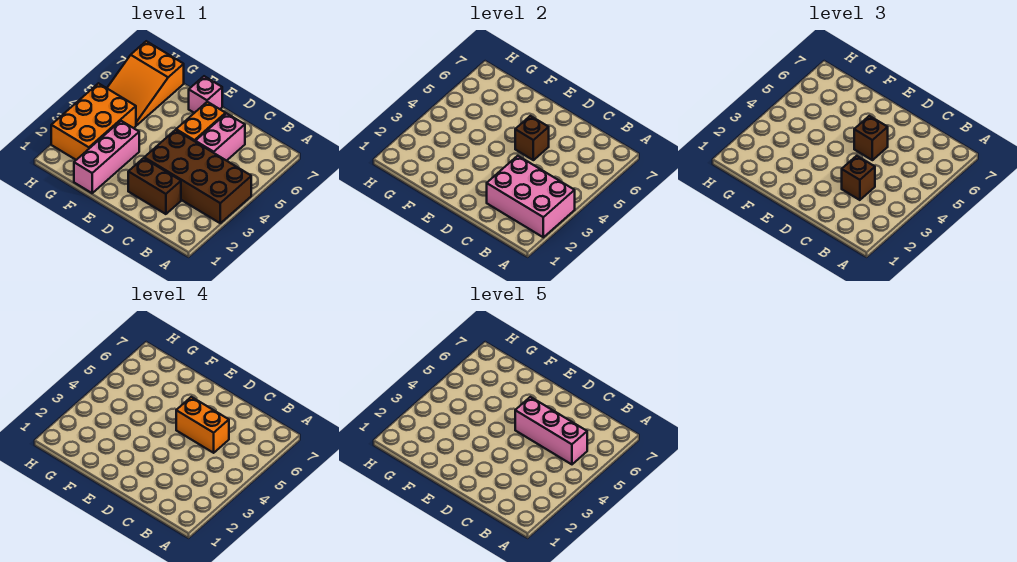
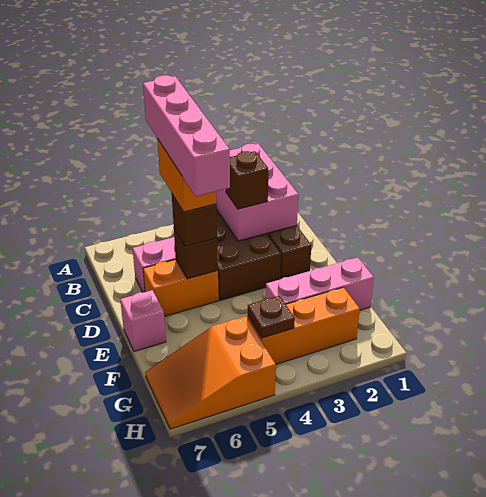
pink 1x3 brick [515,397,587,464] -> pink 1x4 brick [143,75,230,196]
orange 2x3 brick [51,83,136,160] -> orange 1x3 brick [248,287,360,364]
none -> brown 1x1 plate [248,296,295,338]
orange 2x3 slope [107,41,184,125] -> orange 2x3 slope turned to [145,316,276,429]

